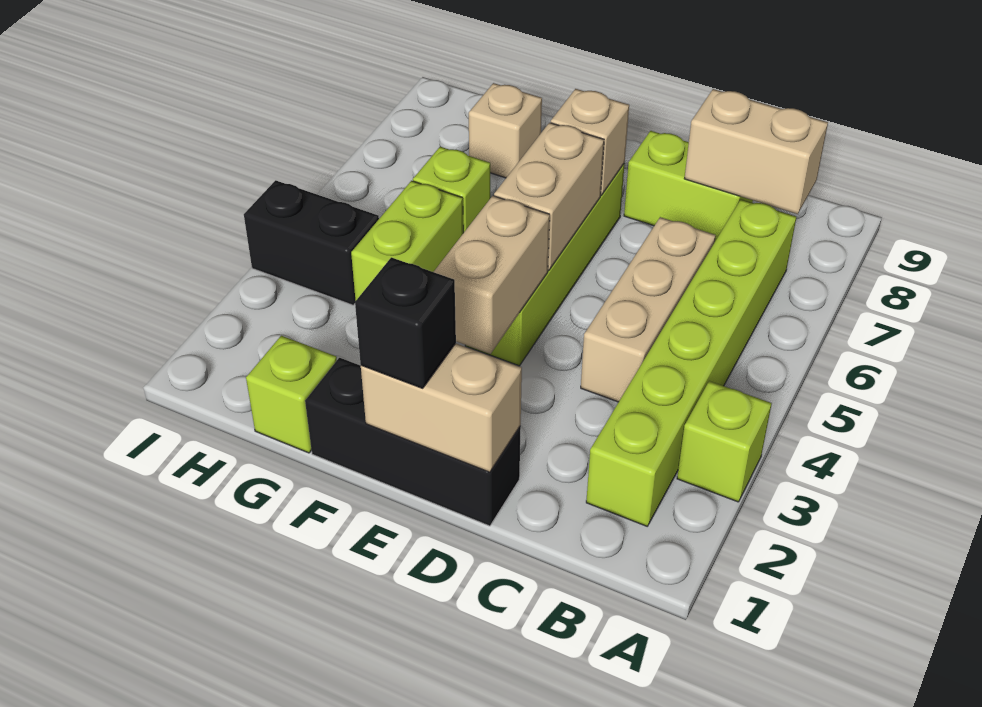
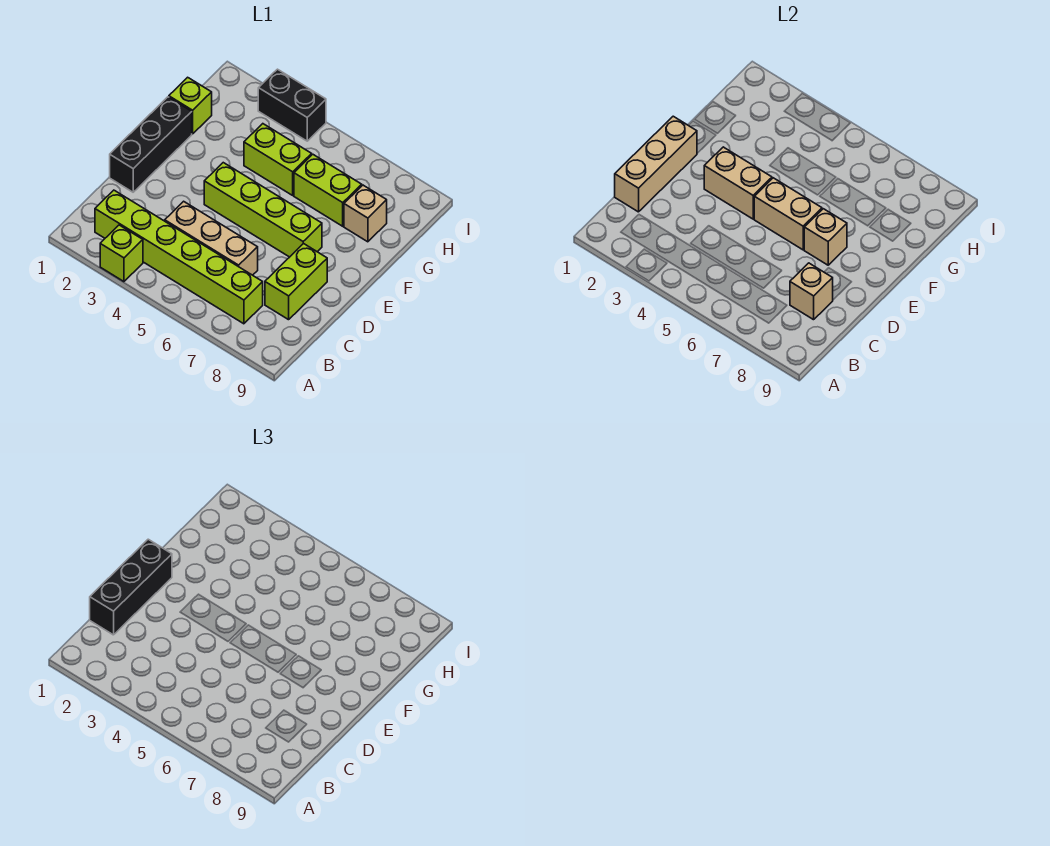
tan 1x2 brick [684,89,828,214] -> tan 1x1 brick [790,263,833,320]
tan 1x2 brick [361,343,522,472] -> tan 1x3 brick [615,116,697,212]
black 1x1 brick [355,257,456,388] -> black 1x3 brick [90,539,172,635]
lime 1x1 brick [413,147,490,233] -> lime 1x2 brick [294,155,362,226]
black 1x2 brick [244,180,379,305] -> black 1x2 brick turned to [258,69,326,141]

